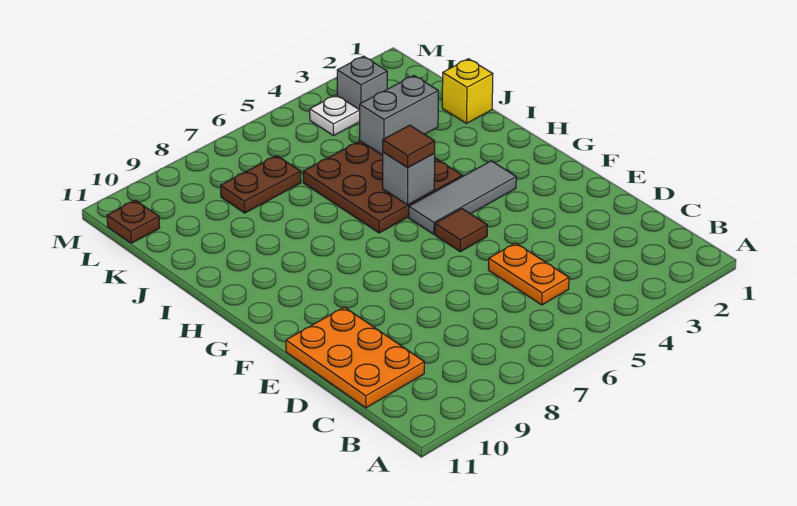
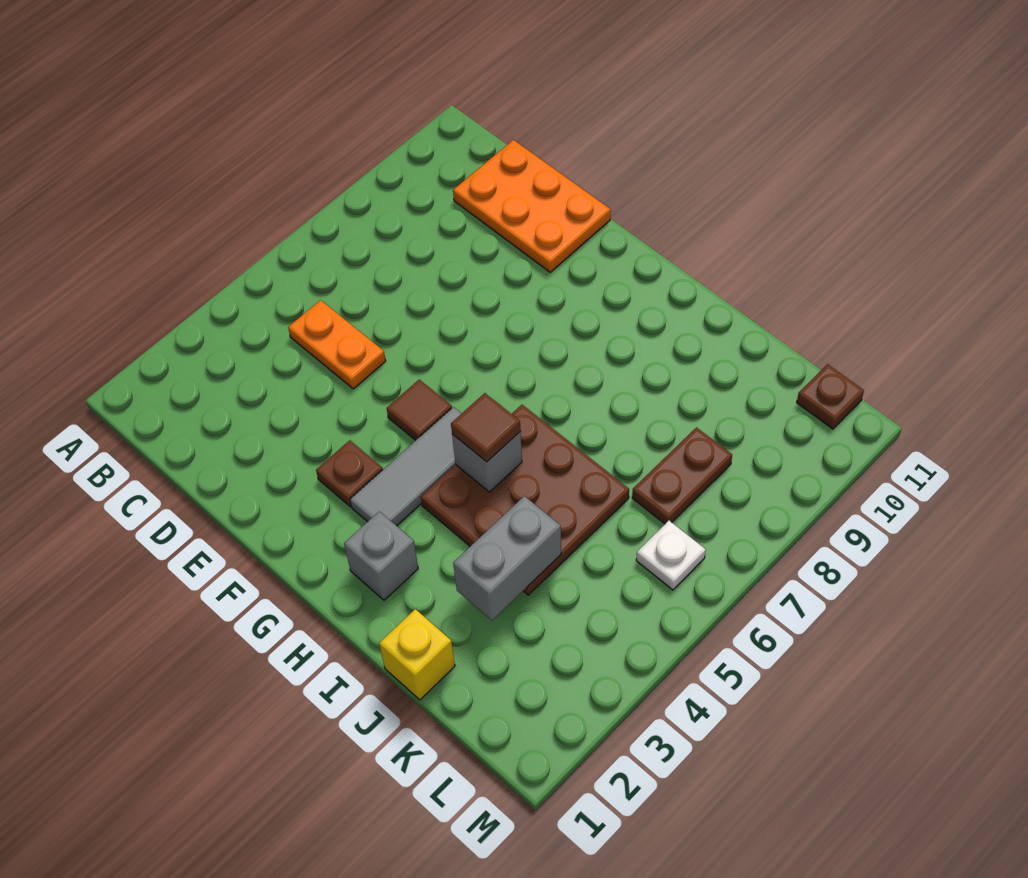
none -> brown 1x1 plate [316,440,383,507]
grey 1x1 brick [337,56,387,110] -> grey 1x1 brick moved to [344,511,418,600]
white 1x1 plate [310,95,360,136] -> white 1x1 plate moved to [636,521,706,590]

